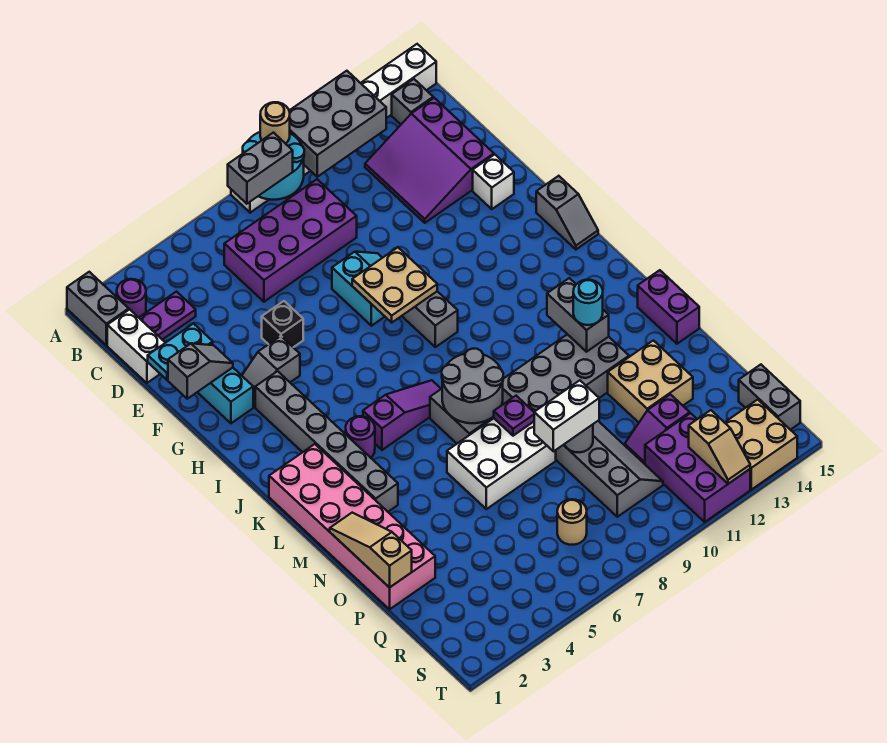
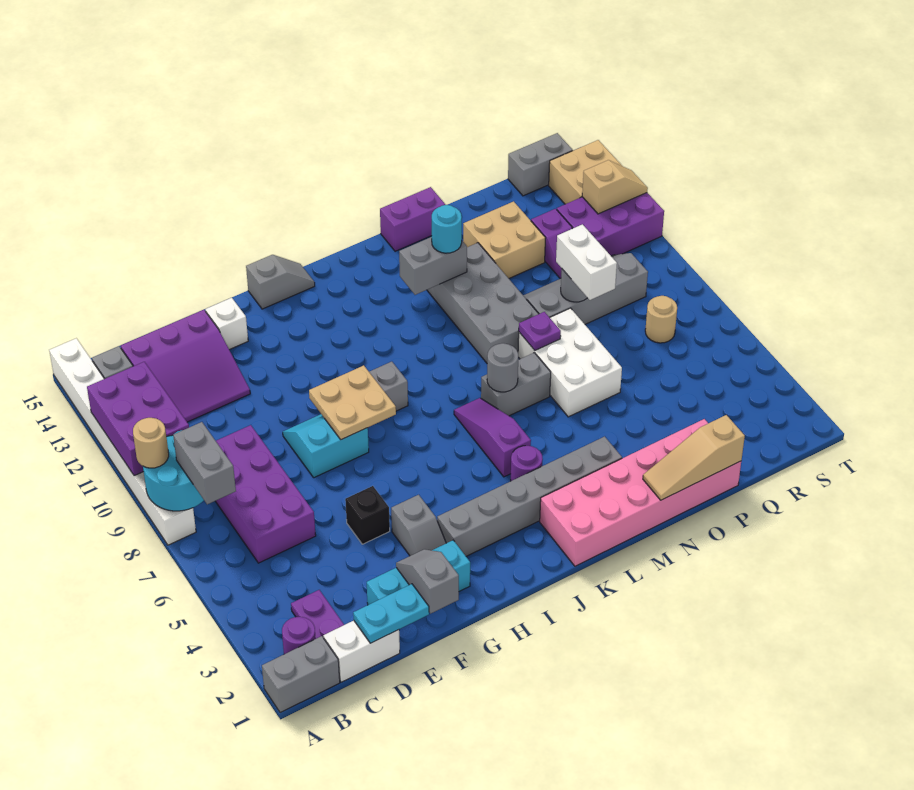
grey 2x3 brick [289,71,386,177] -> purple 2x3 brick [87,362,189,476]
cyan 1x2 plate [148,323,213,380] -> cyan 1x2 plate turned to [353,584,429,643]
grey 2x2 round brick [442,349,503,423] -> grey 1x1 round brick [487,343,518,392]

